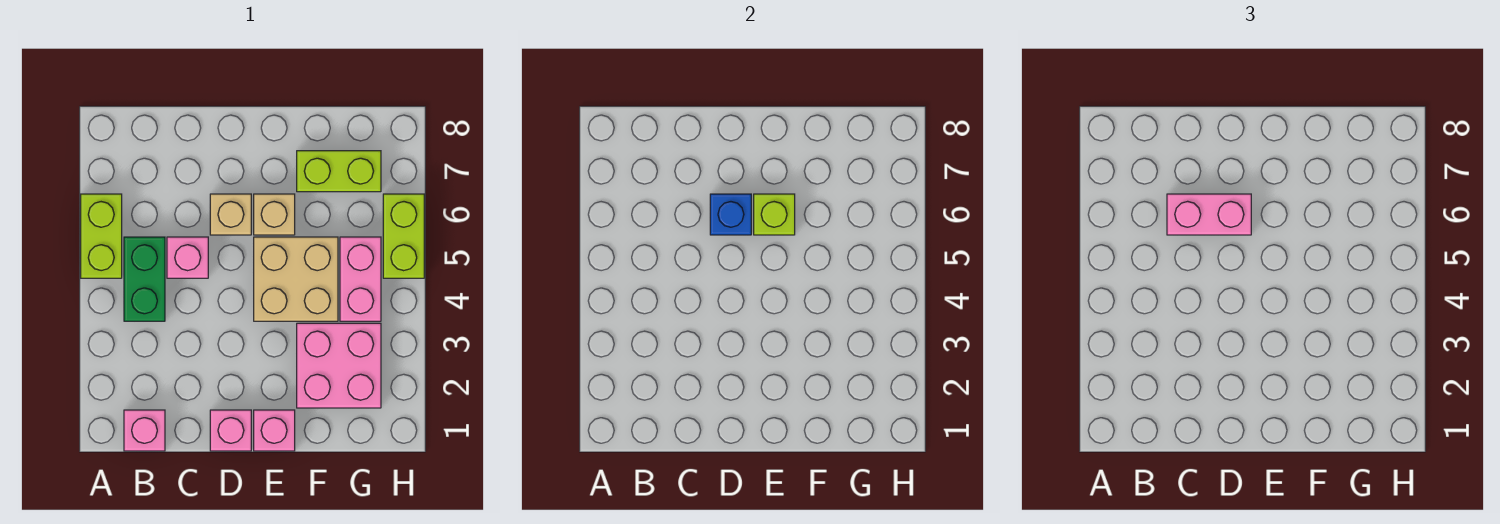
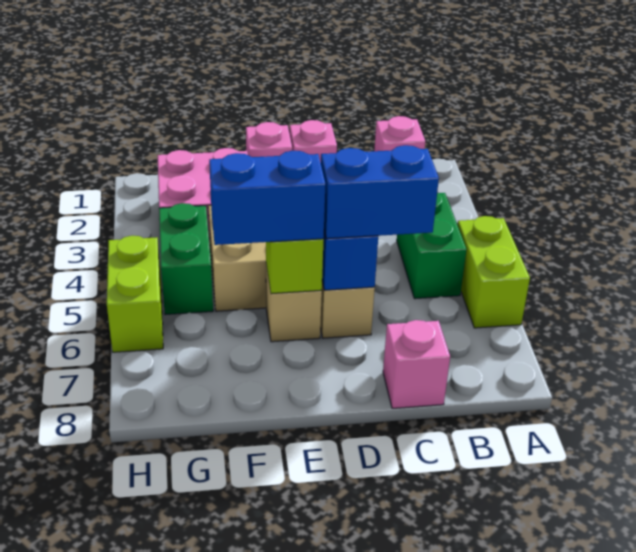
pink 1x1 brick [167,237,208,278] -> pink 1x1 brick moved to [383,320,450,408]
pink 1x2 brick [1167,194,1251,235] -> blue 1x2 brick [321,145,439,239]
none -> blue 1x2 brick [209,151,325,245]
lime 1x2 brick [297,151,381,192] -> none
pink 1x2 brick [340,237,381,321] -> green 1x2 brick [159,203,213,315]

